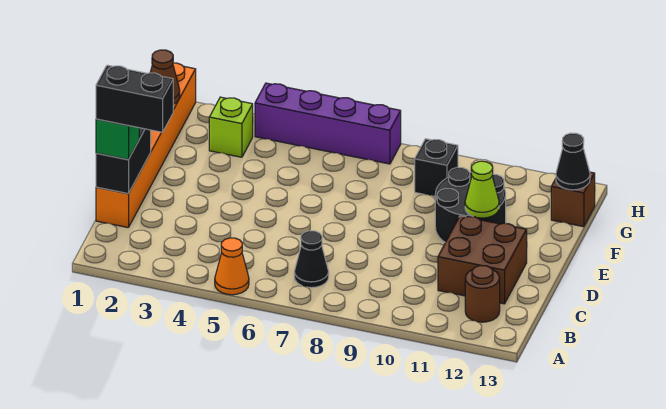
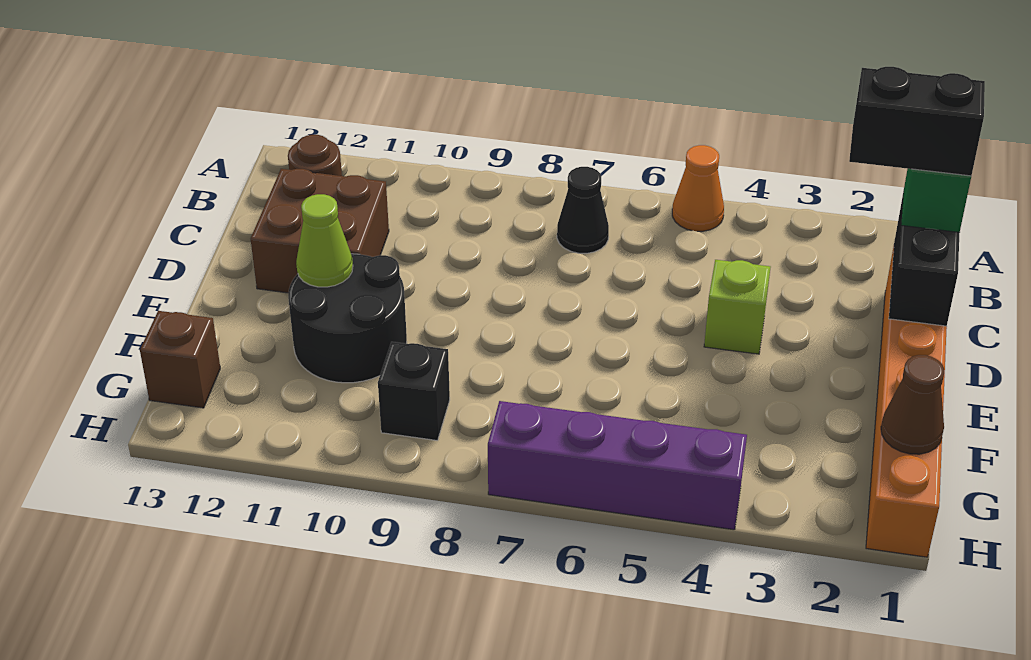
lime 1x1 brick [209,97,253,157] -> lime 1x1 brick moved to [704,260,770,354]
black 1x1 cone [556,133,590,190] -> none

